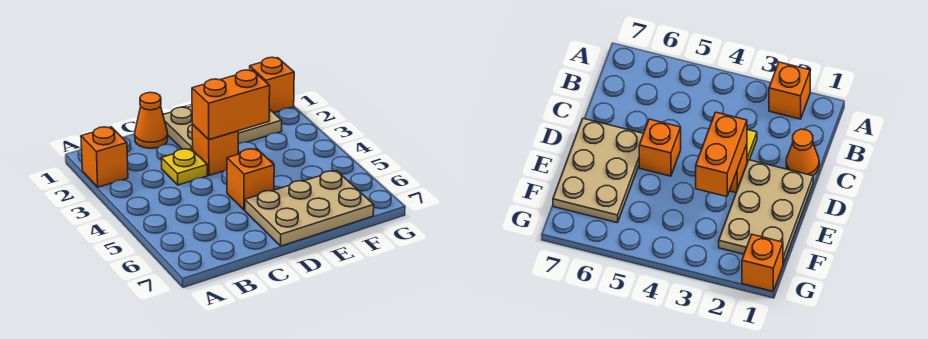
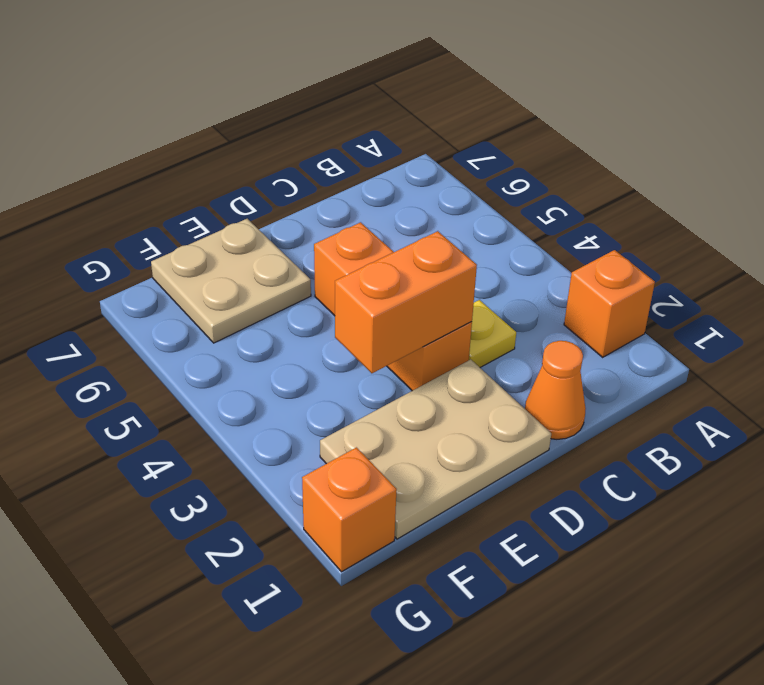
tan 2x3 plate [245,171,374,246] -> tan 2x2 plate [151,219,311,343]

